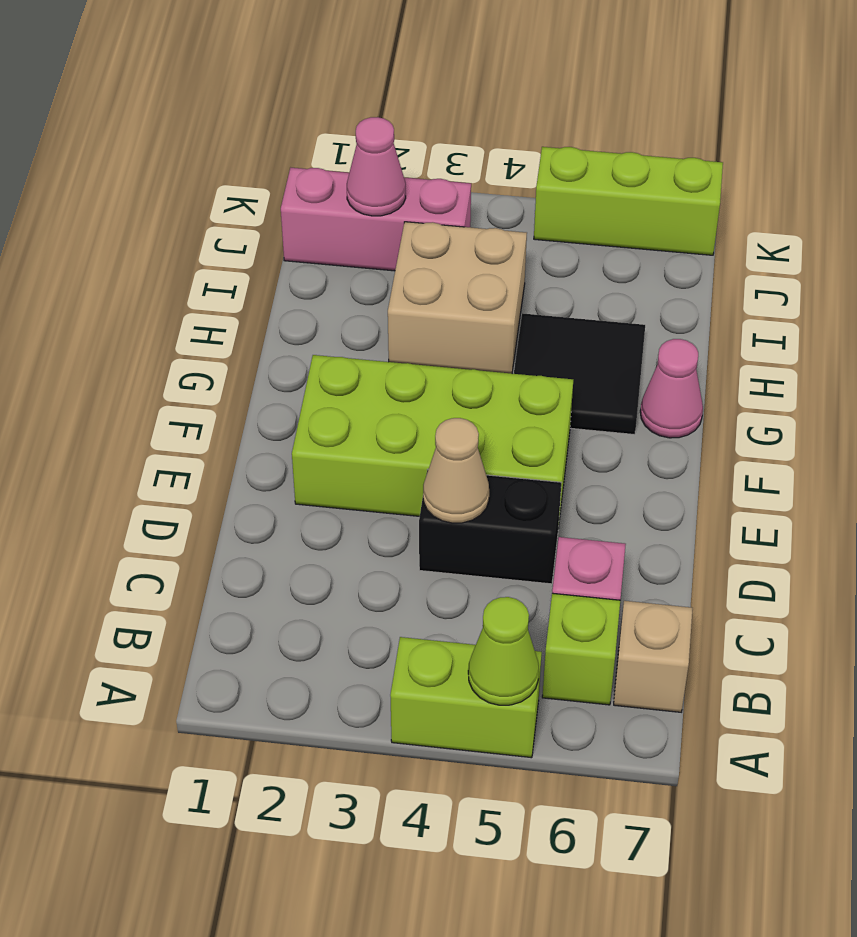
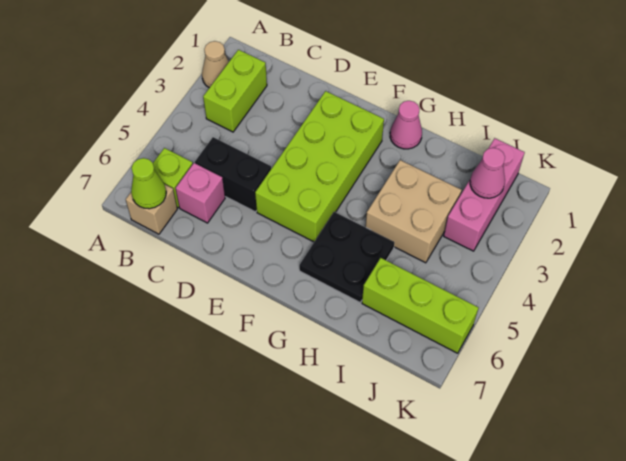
lime 1x2 brick [390,637,542,758] -> lime 1x2 brick moved to [203,50,267,132]
lime 1x1 cone [468,597,539,705] -> lime 1x1 cone moved to [131,158,166,209]
black 1x2 brick [419,469,561,584] -> black 1x2 brick turned to [195,137,271,212]
tan 1x1 cone [423,418,489,523] -> tan 1x1 cone moved to [202,41,229,88]
black 2x2 tile [514,313,645,435] -> black 2x2 plate [299,212,394,302]
pink 1x1 cone [640,339,703,438] -> pink 1x1 cone moved to [390,101,422,149]
lime 1x3 brick [534,147,723,255] -> lime 1x3 brick turned to [362,258,478,353]

